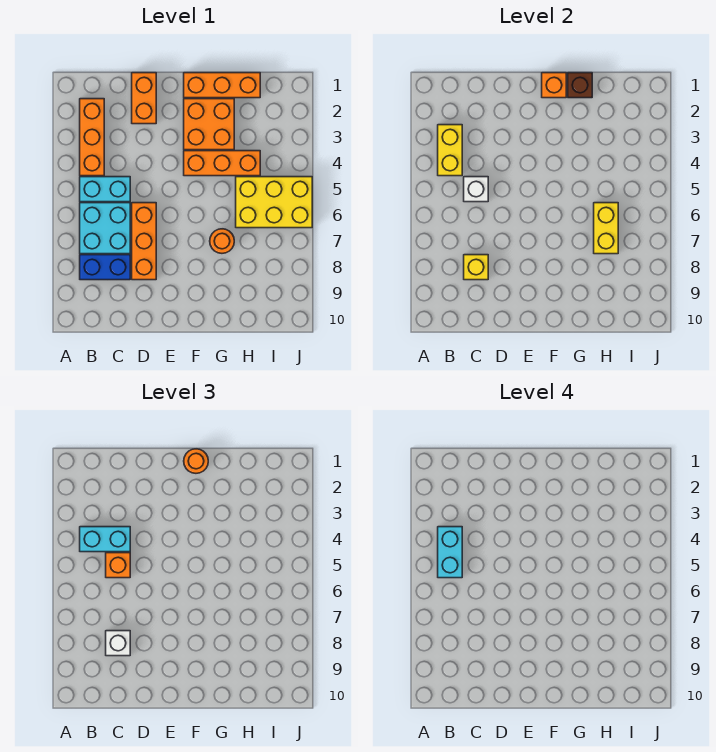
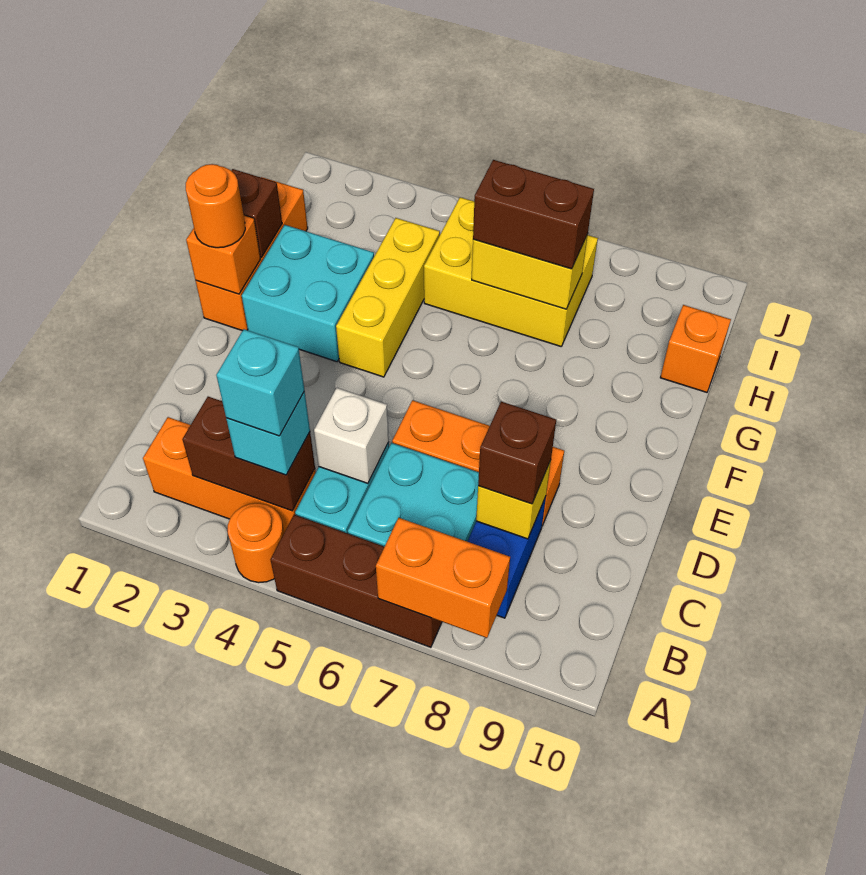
none -> brown 1x3 brick [271,515,442,647]
yellow 1x2 brick [438,125,462,176] -> brown 1x2 brick [182,397,315,511]
cyan 1x2 brick [80,527,130,552] -> cyan 1x1 brick [226,392,310,475]
cyan 1x2 brick [438,527,462,578] -> cyan 1x1 brick [216,329,304,436]
orange 1x1 brick [106,553,130,578] -> orange 1x1 brick moved to [660,305,731,392]
white 1x1 brick [106,631,130,656] -> brown 1x1 brick [478,402,556,504]
orange 1x2 brick [132,73,156,124] -> orange 1x2 brick moved to [376,518,510,638]
orange 2x2 brick [184,99,234,150] -> cyan 2x2 brick [242,225,374,362]
orange 1x3 brick [184,151,260,176] -> yellow 1x3 brick [336,218,440,377]
orange 1x1 round brick [210,229,234,253] -> orange 1x1 round brick moved to [228,503,284,583]
yellow 2x3 brick [236,177,312,228] -> yellow 2x3 brick turned to [424,197,598,346]
none -> brown 1x2 brick [473,160,594,269]

